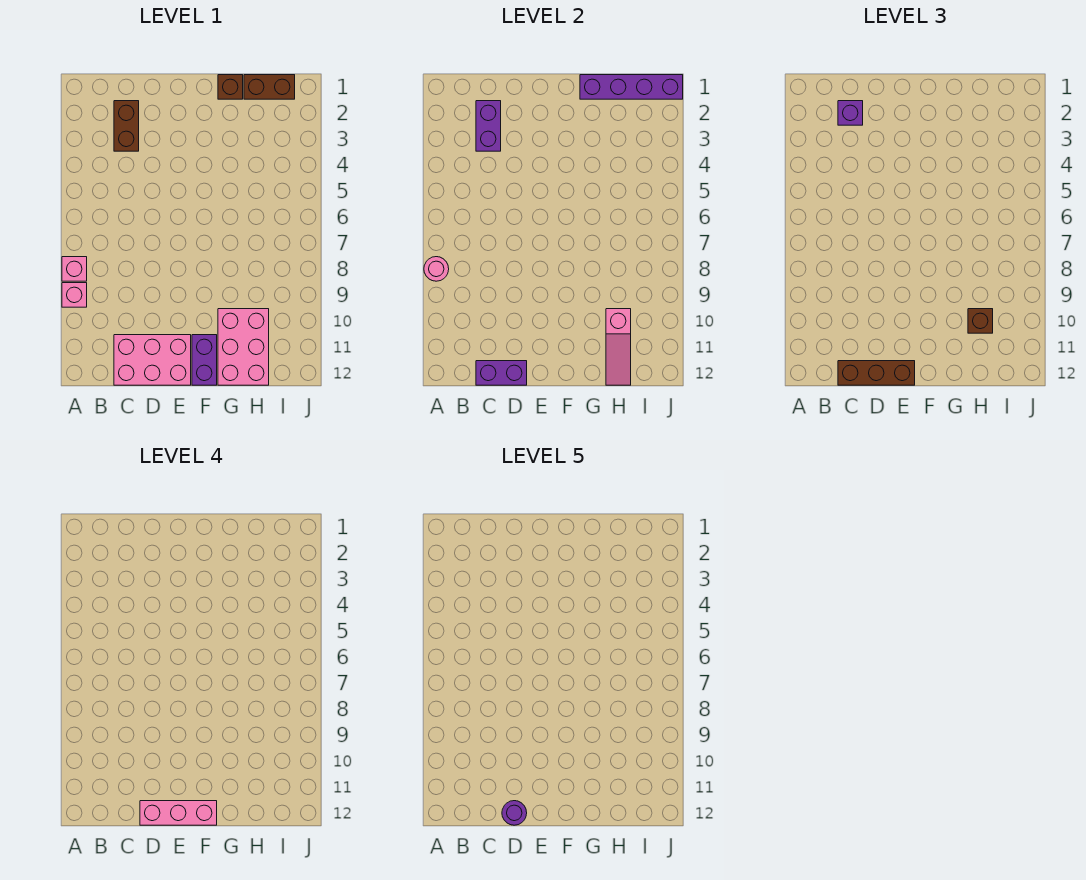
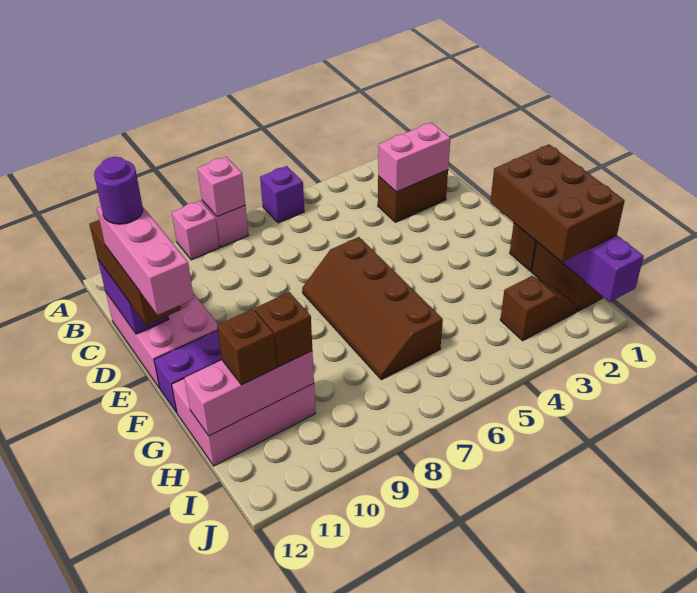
pink 1x1 round brick [424,257,449,281] -> pink 1x1 brick [197,157,245,217]
purple 1x2 brick [476,101,501,151] -> pink 1x2 brick [378,123,450,192]
purple 1x1 brick [838,101,863,125] -> purple 1x1 brick moved to [260,166,304,223]
none -> brown 2x4 slope [302,237,443,380]
none -> brown 2x3 brick [490,144,625,262]
pink 1x3 slope [606,309,631,385] -> pink 1x3 brick [184,351,314,436]
none -> brown 1x1 brick [217,309,277,385]
none -> brown 1x2 slope [500,276,577,341]

